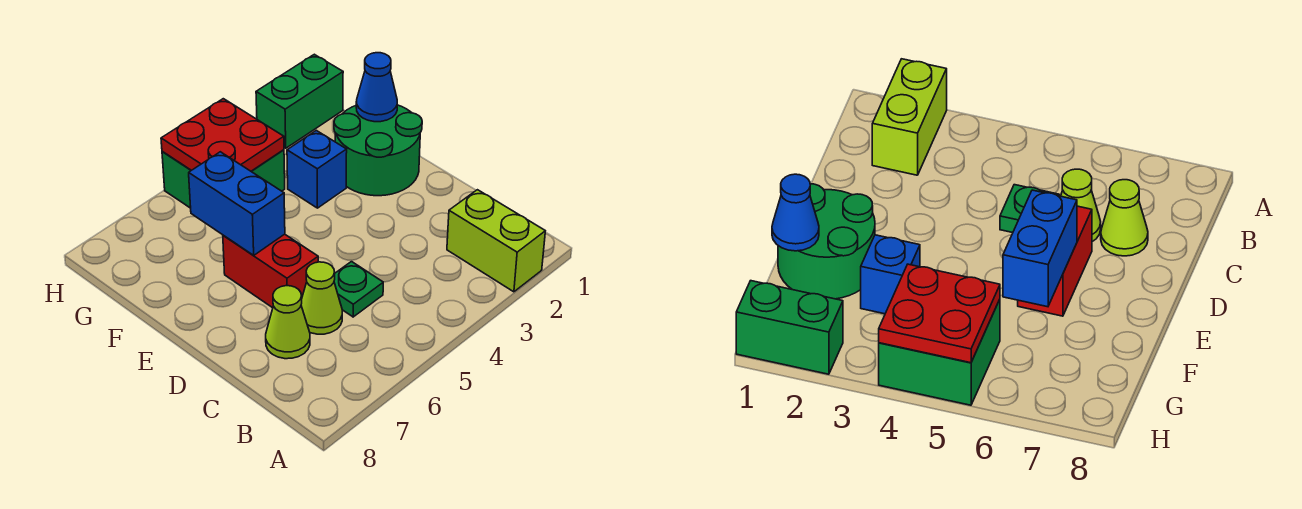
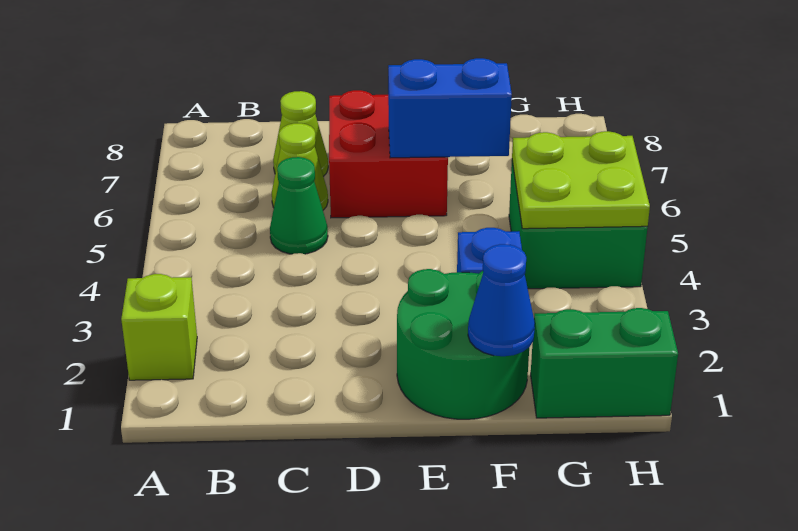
lime 1x2 brick [447,190,545,292] -> lime 1x1 brick [121,274,197,380]
green 1x1 plate [334,262,383,317] -> green 1x1 cone [270,157,328,254]
red 1x2 brick [223,234,318,308] -> red 2x2 brick [329,90,448,218]
red 2x2 plate [161,99,284,171] -> lime 2x2 plate [512,131,650,229]
green 1x2 brick [256,54,343,148] -> green 1x2 brick turned to [531,308,678,418]

